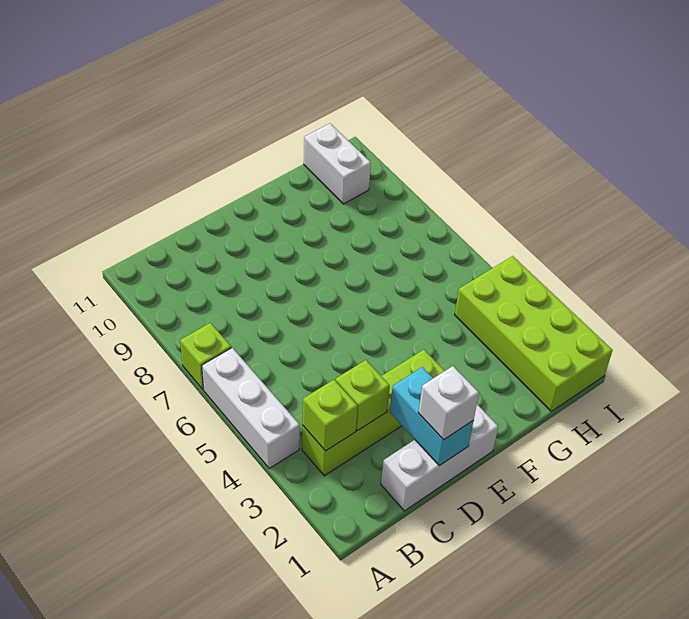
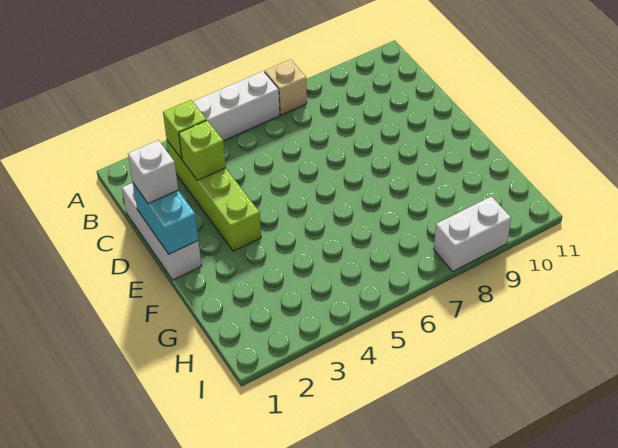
lime 1x1 brick [180,323,231,389] -> tan 1x1 brick [265,59,307,115]
cyan 1x2 brick [390,367,474,466] -> cyan 1x2 brick turned to [133,183,198,254]
lime 2x4 brick [455,256,612,411] -> none
white 1x2 brick [304,123,371,204] -> white 1x2 brick moved to [434,197,511,271]

